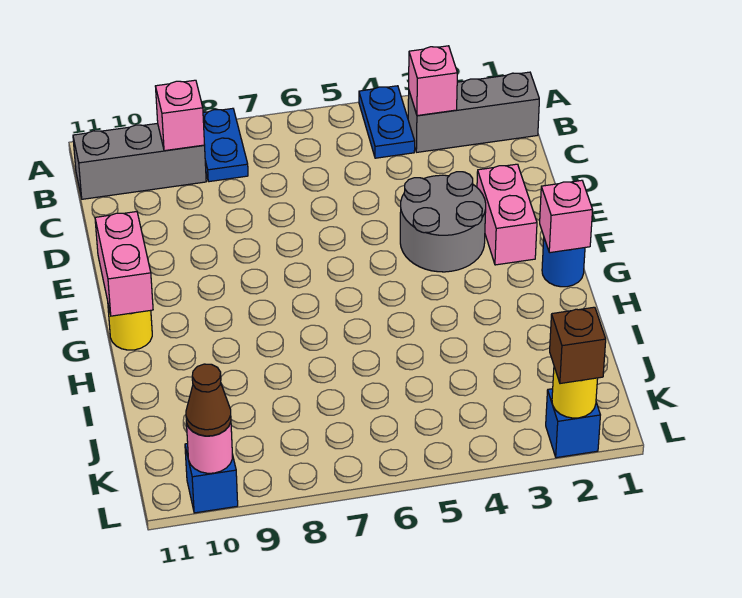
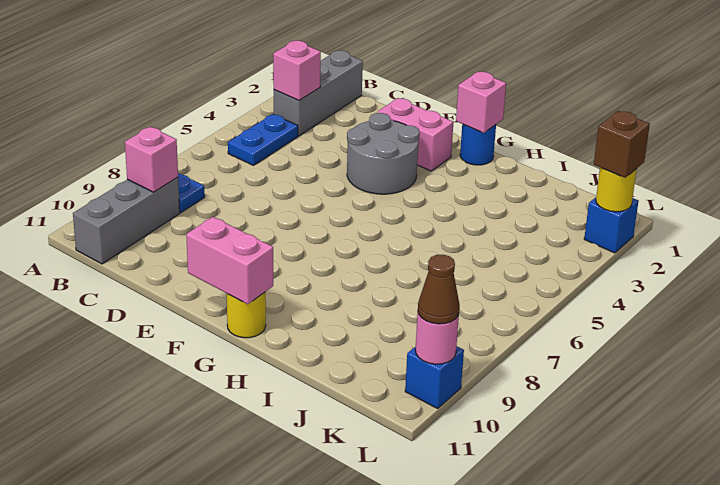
blue 1x2 plate [359,86,415,158] -> blue 1x2 plate turned to [228,114,298,165]

